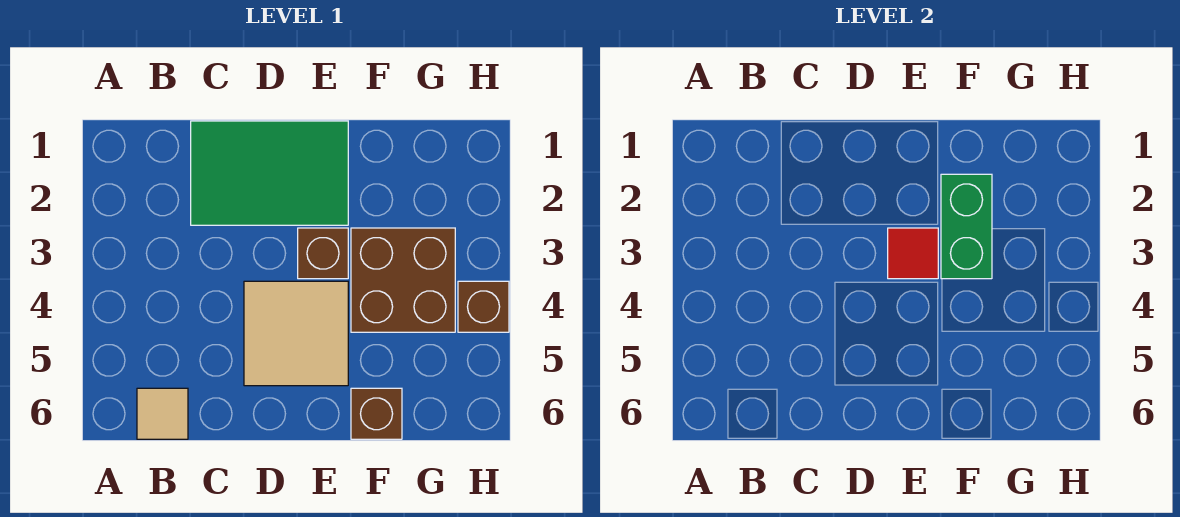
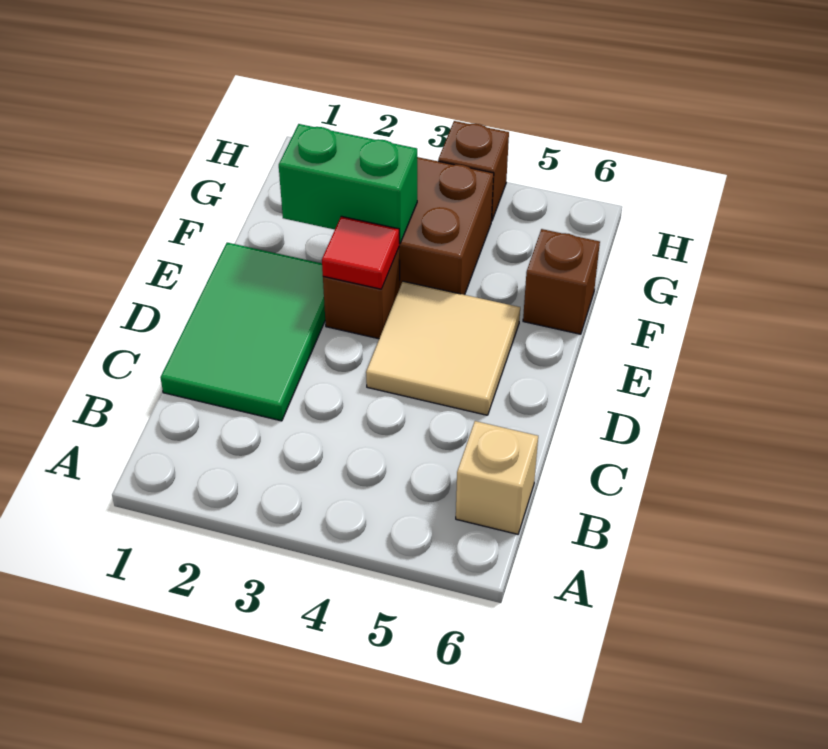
tan 1x1 tile [137,388,188,439] -> tan 1x1 brick [456,421,538,534]

